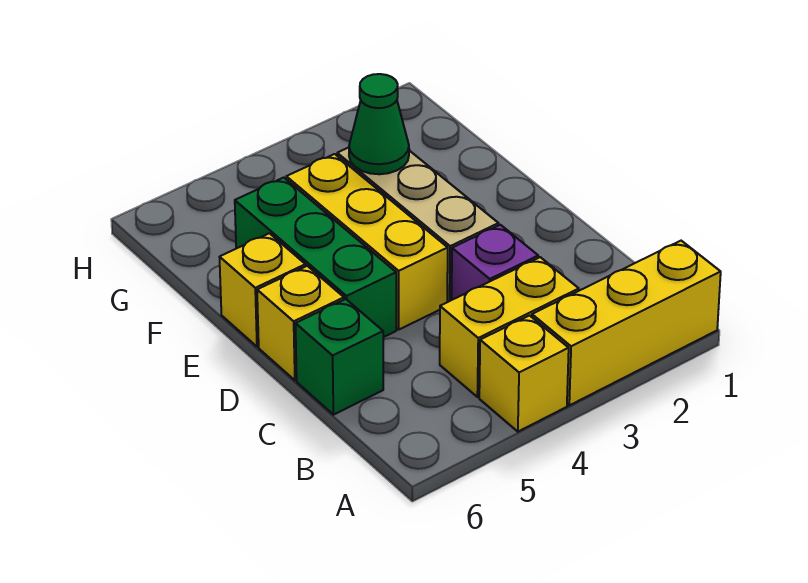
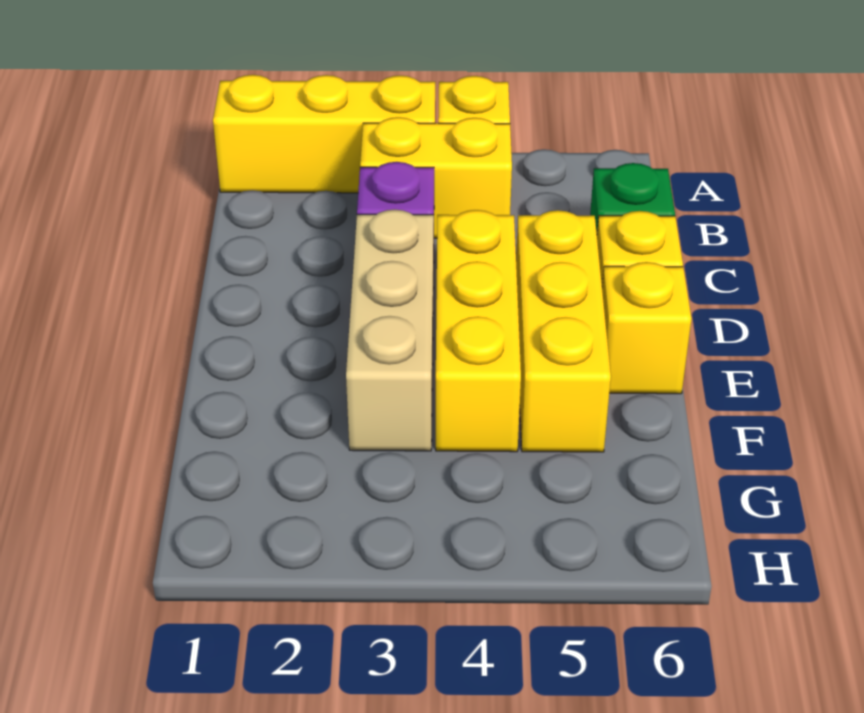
green 1x3 brick [235,178,396,337] -> yellow 1x3 brick [516,210,611,452]
green 1x1 cone [349,74,409,174] -> none

